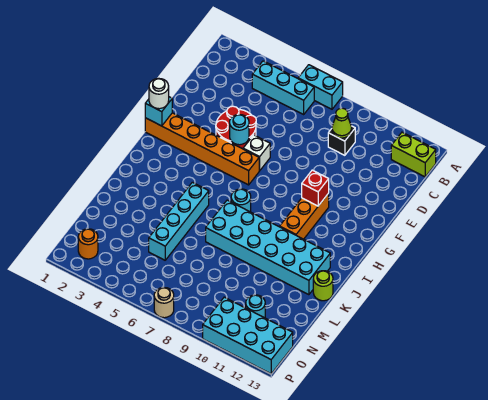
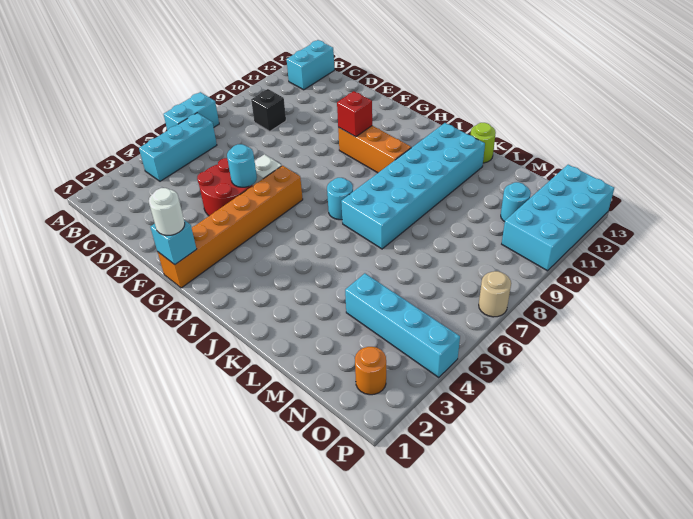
lime 1x2 brick [391,132,436,177] -> cyan 1x2 brick [287,40,334,90]
lime 1x1 cone [332,108,352,138] -> none
cyan 1x4 brick [149,182,209,260] -> cyan 1x4 brick moved to [345,273,460,377]

